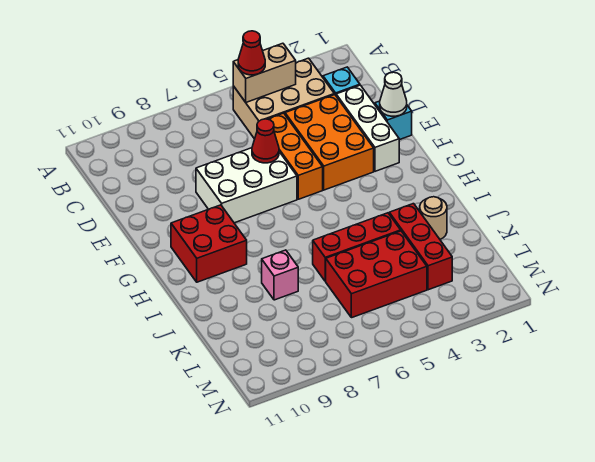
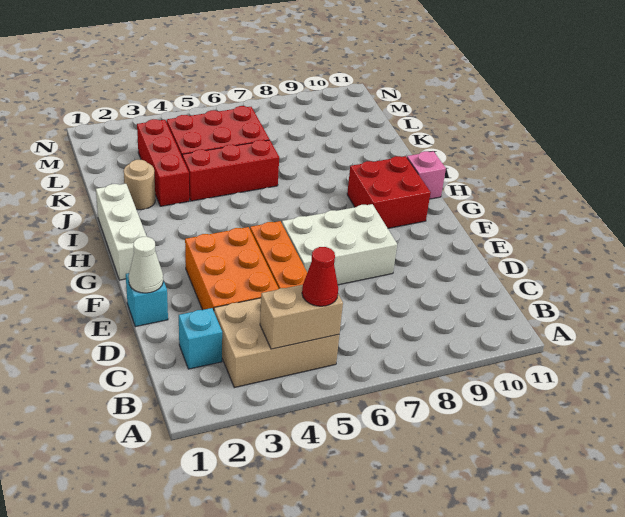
white 1x3 brick [336,85,399,171] -> white 1x3 brick moved to [96,184,147,280]
red 1x1 cone [252,119,279,163] -> none
pink 1x1 brick [262,250,298,300] -> pink 1x1 brick moved to [407,151,446,199]

